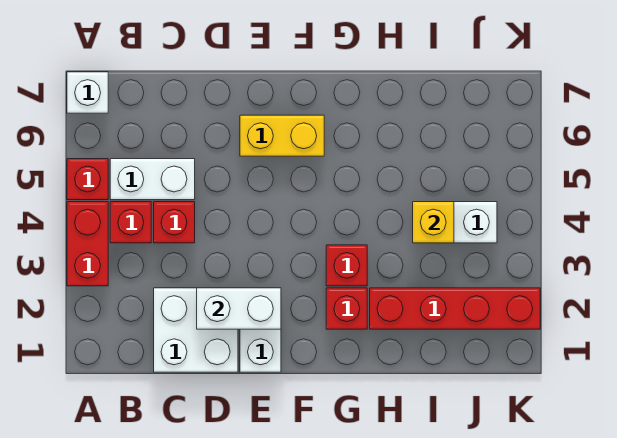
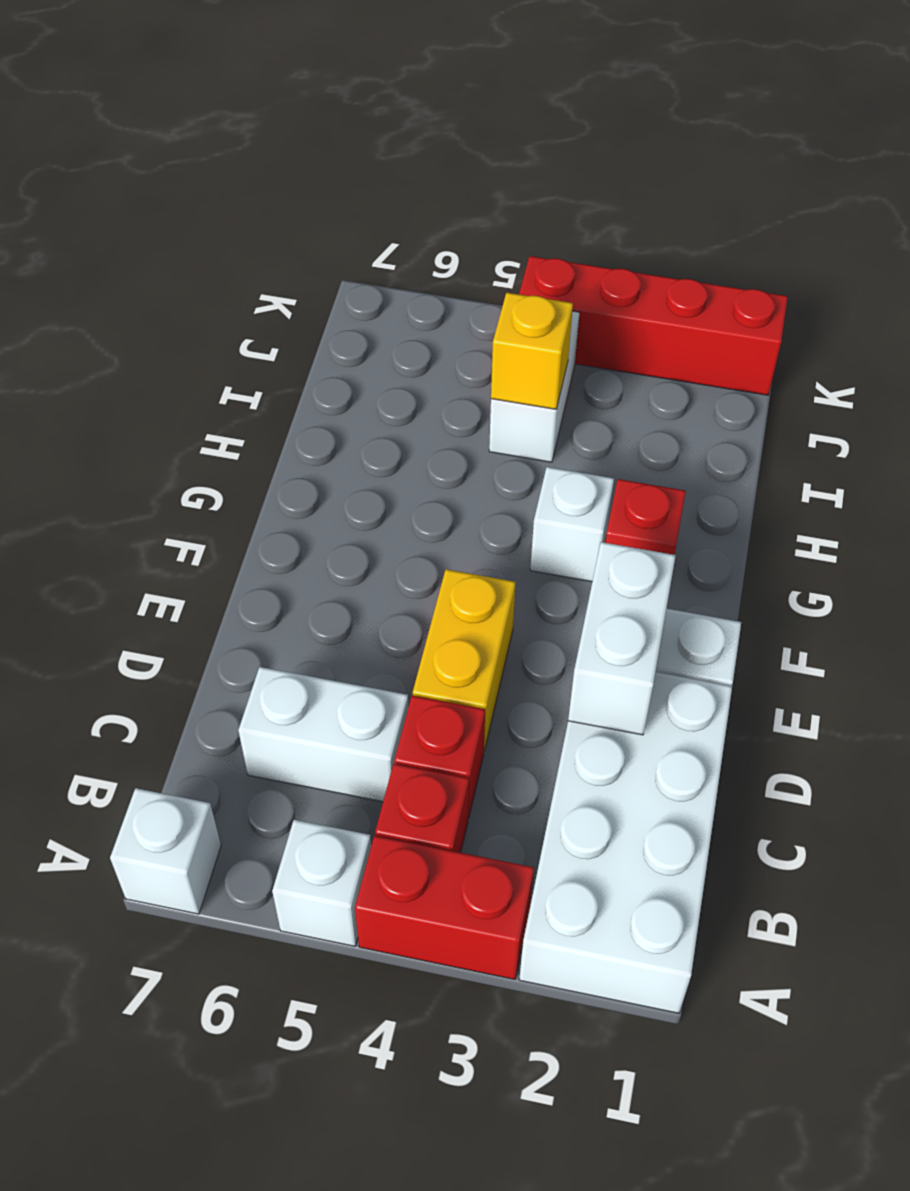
red 1x1 brick [67,159,108,200] -> white 1x1 brick [272,820,371,946]
white 1x2 brick [110,159,195,200] -> white 1x2 brick turned to [238,667,408,802]
white 2x2 brick [154,288,238,372] -> white 2x4 brick [519,672,732,1013]
yellow 1x2 brick [240,115,324,156] -> yellow 1x2 brick moved to [413,569,516,751]
red 1x1 brick [326,245,367,286] -> white 1x1 brick [530,467,614,582]
red 1x4 brick [370,288,540,329] -> red 1x4 brick turned to [519,256,788,395]

